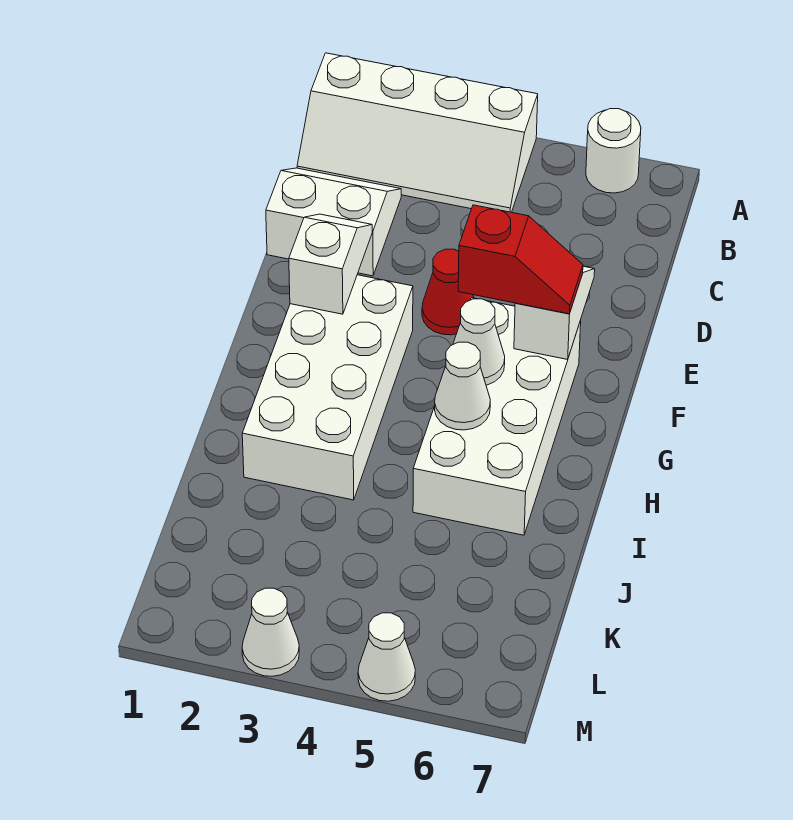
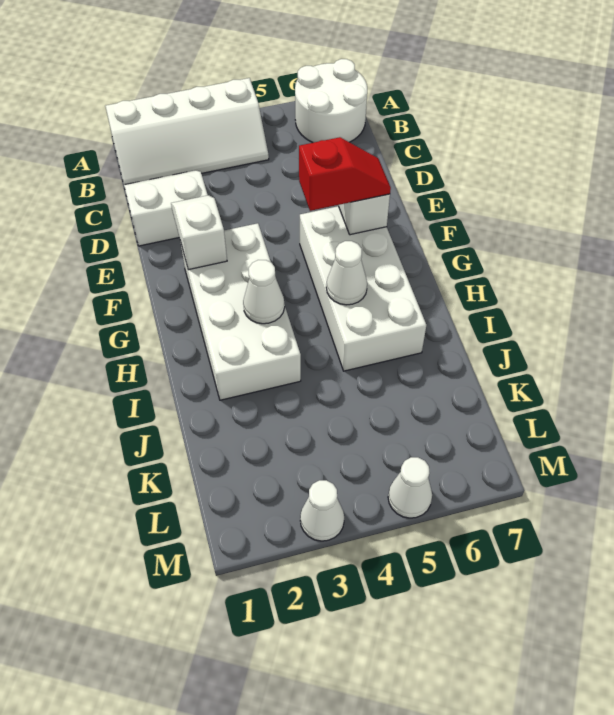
white 1x1 round brick [586,109,641,193] -> white 2x2 round brick [295,59,367,143]
red 1x1 cone [422,249,474,335] -> none
white 1x1 cone [453,299,505,385] -> white 1x1 cone moved to [243,260,285,324]

